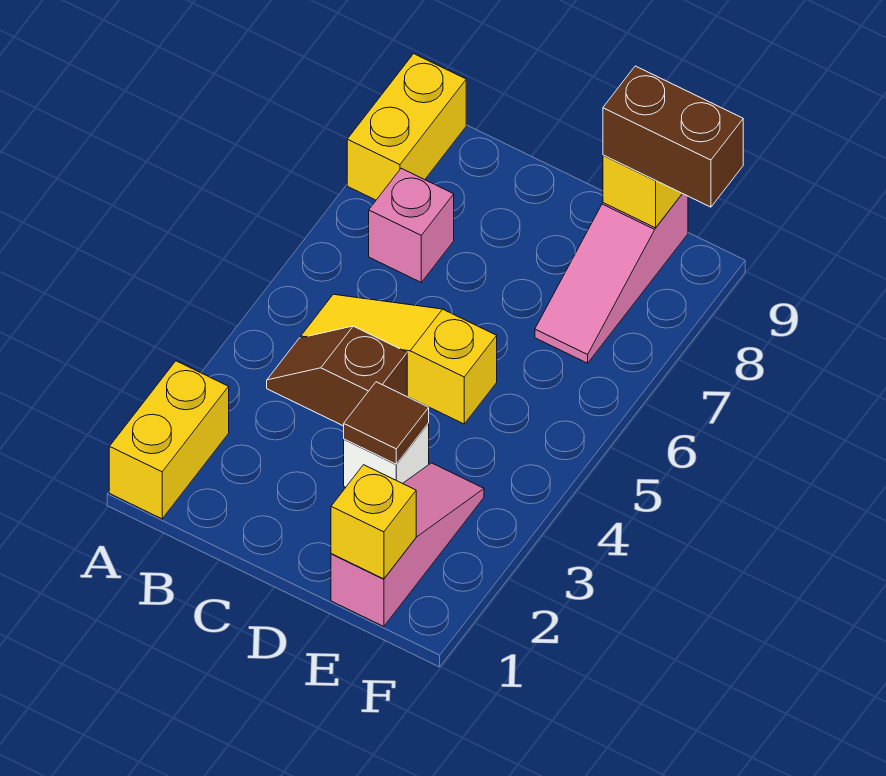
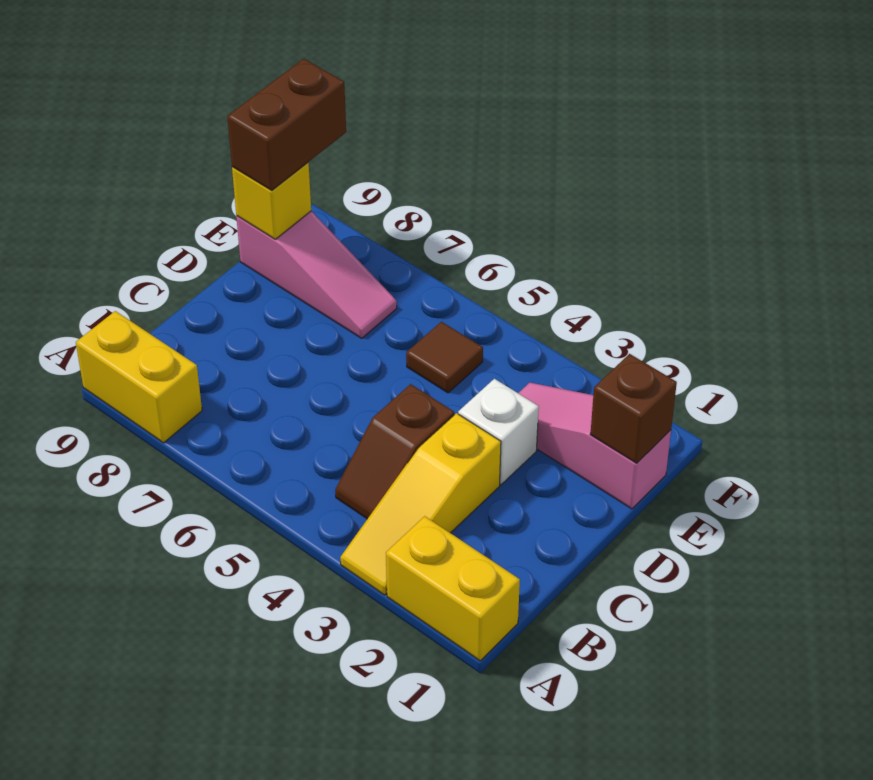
yellow 1x3 slope [301,294,497,424] -> yellow 1x3 slope moved to [340,413,501,595]
pink 1x1 brick [369,168,454,282] -> none
brown 1x1 tile [344,382,429,464] -> brown 1x1 tile moved to [406,322,483,393]
yellow 1x1 brick [331,465,416,579] -> brown 1x1 brick [590,354,677,463]

